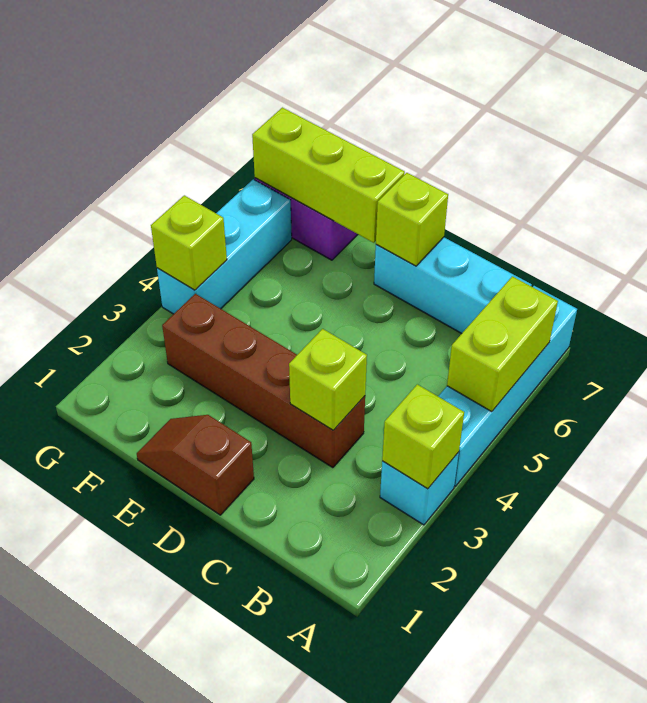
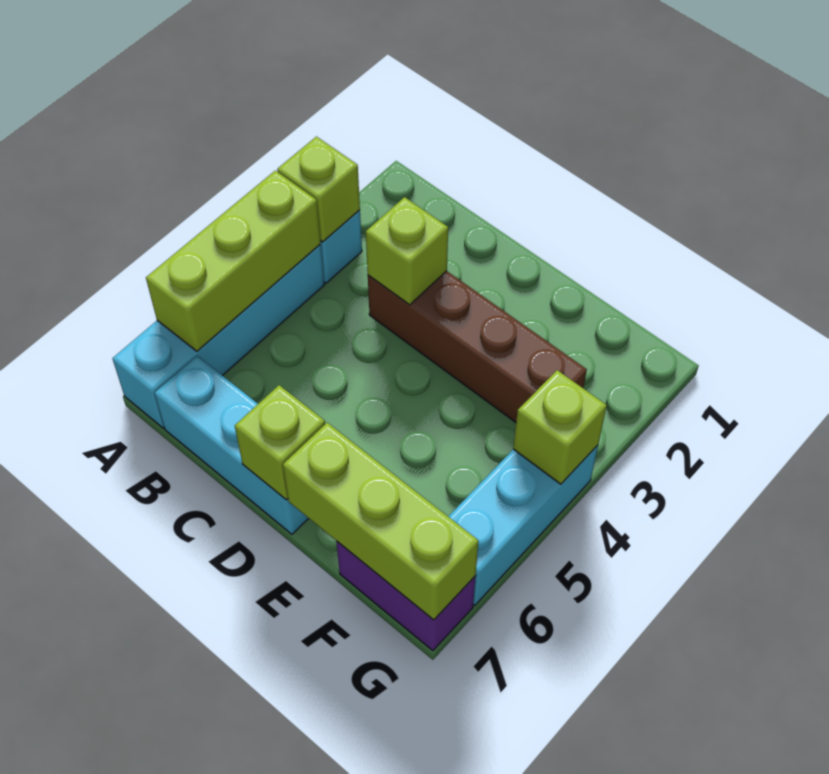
lime 1x2 brick [447,276,558,412] -> lime 1x3 brick [146,171,321,351]
brown 1x2 slope [137,415,254,515] -> none

